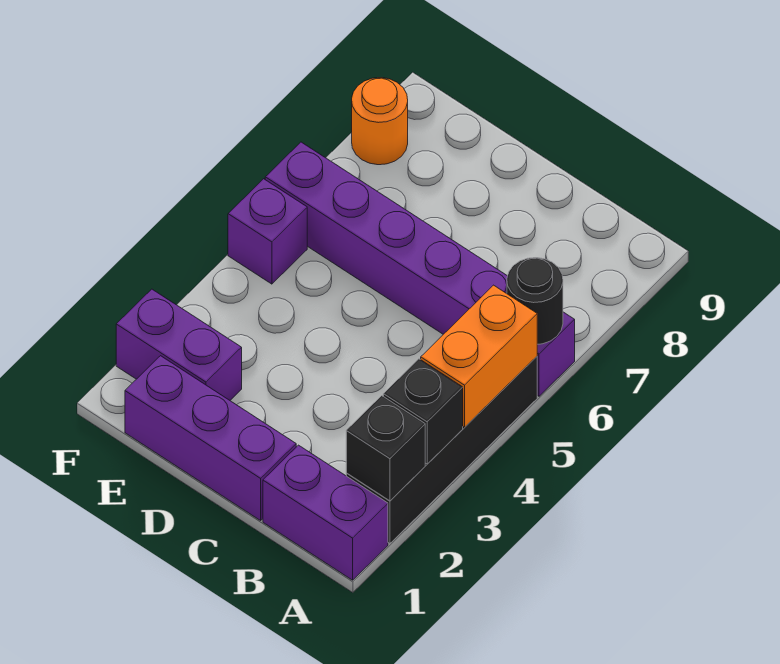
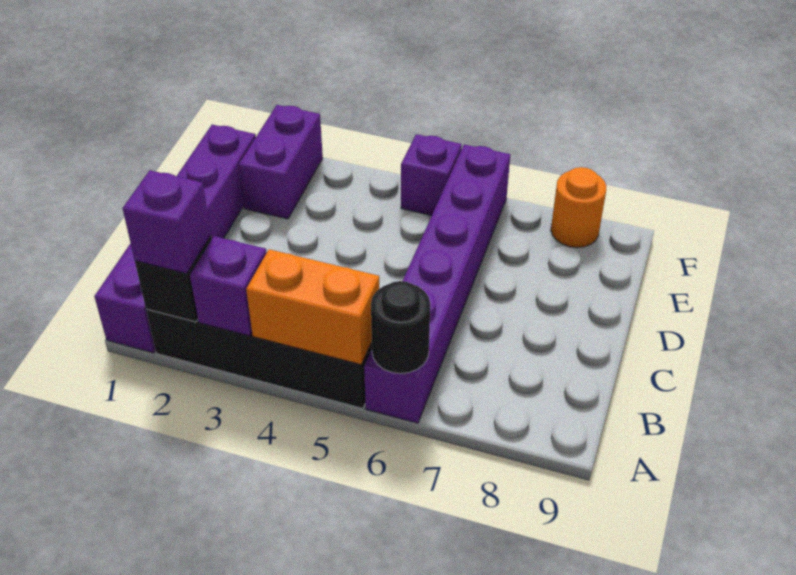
none -> purple 1x1 brick [122,170,211,274]
black 1x1 brick [383,359,463,464] -> purple 1x1 brick [190,236,267,336]

